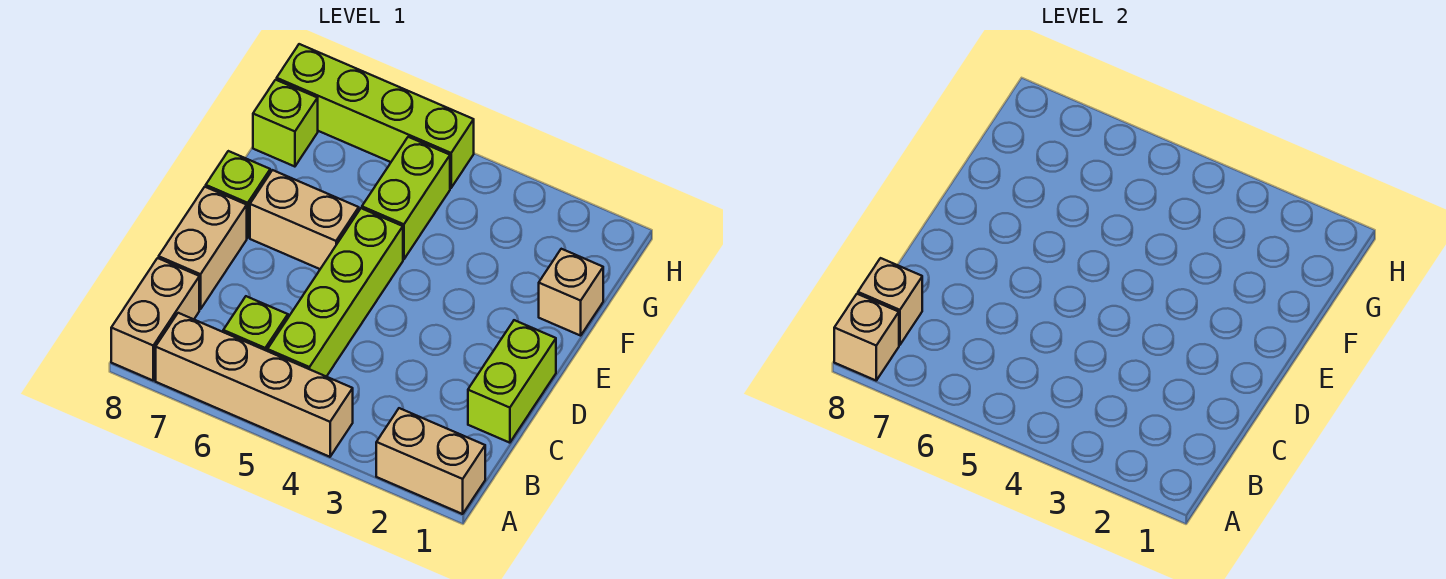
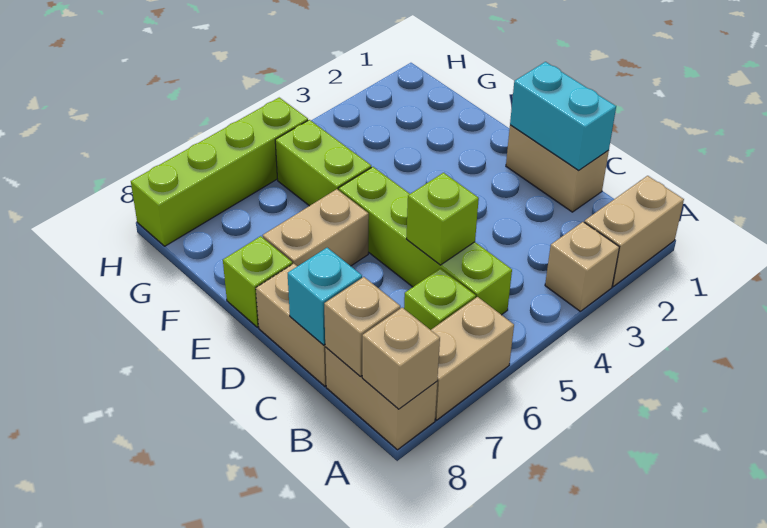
tan 1x4 brick [156,313,353,457] -> tan 1x2 brick [431,297,514,420]
lime 1x2 brick [468,320,556,443] -> tan 1x2 brick [506,125,609,212]
none -> cyan 1x2 brick [510,62,616,171]
none -> cyan 1x1 brick [288,248,362,345]
tan 1x1 brick [539,249,603,336] -> tan 1x1 brick moved to [545,222,619,311]
lime 1x1 brick [253,80,318,167] -> lime 1x1 brick moved to [406,173,479,265]

